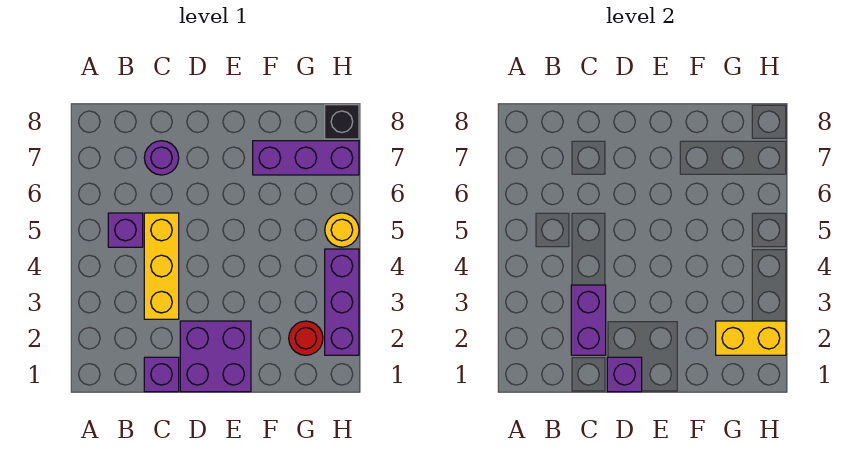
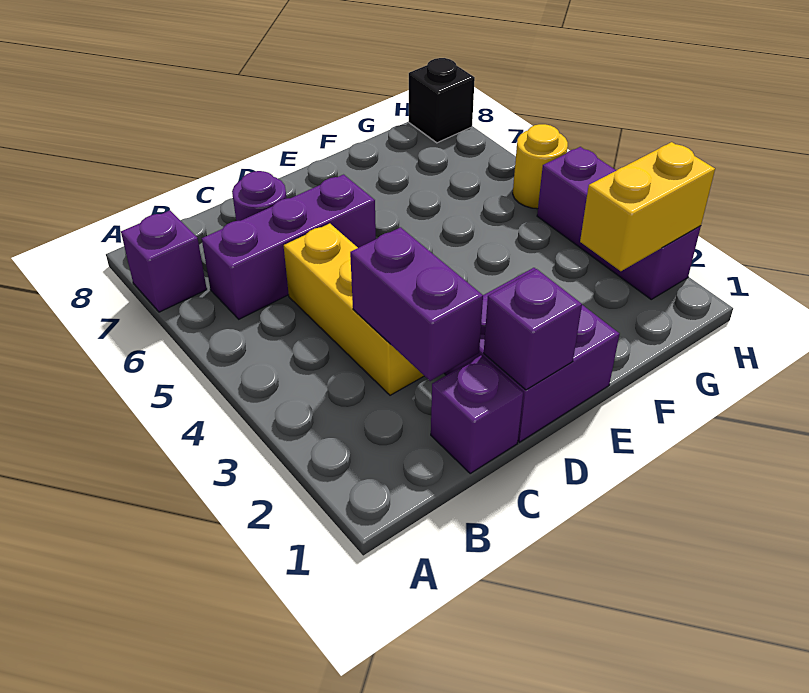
purple 1x1 brick [108,213,143,247] -> purple 1x1 brick moved to [121,210,207,312]
purple 1x3 brick [253,141,359,175] -> purple 1x3 brick moved to [202,175,376,319]
red 1x1 round brick [289,321,323,355] -> none

